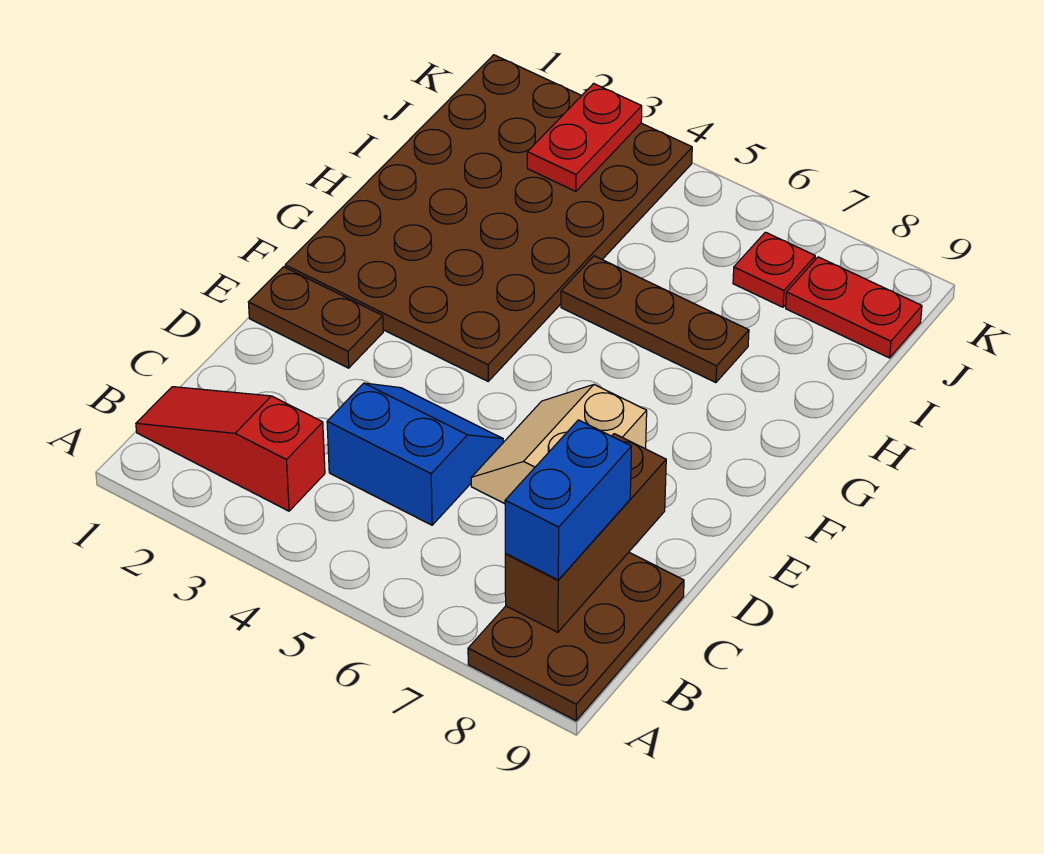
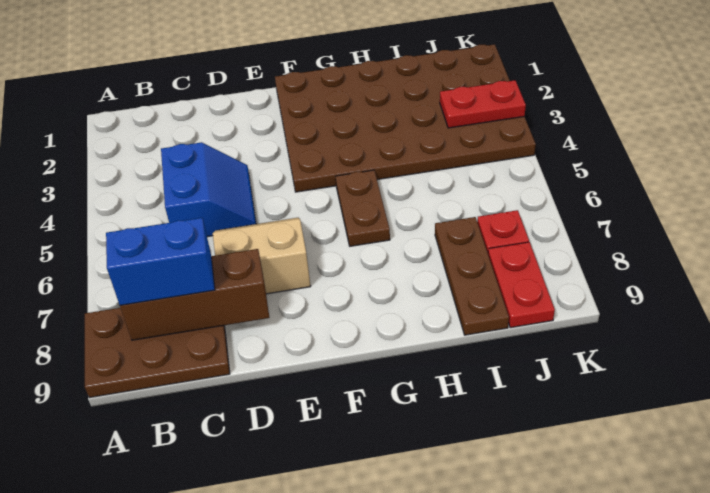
red 1x3 slope [136,387,325,511] -> none
brown 1x2 plate [248,267,383,368] -> brown 1x2 plate moved to [336,170,390,246]
brown 1x3 plate [561,256,749,383] -> brown 1x3 plate moved to [435,217,509,335]

